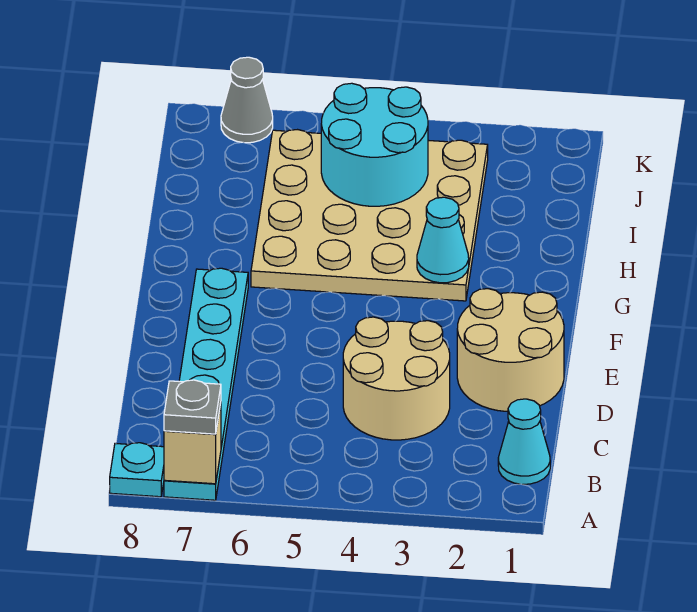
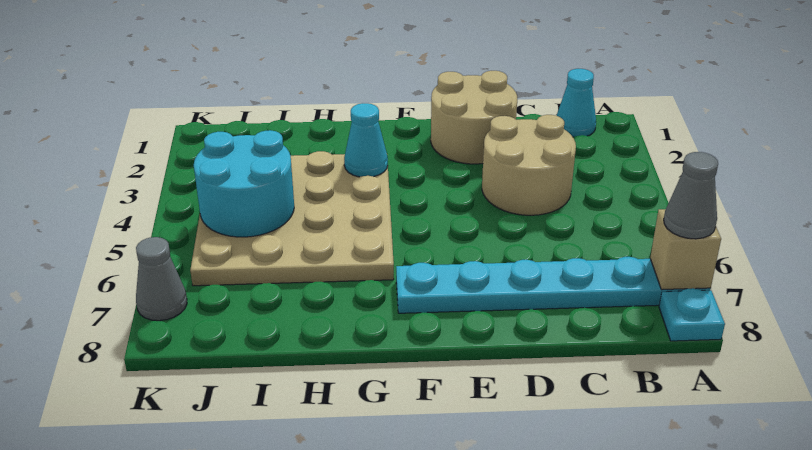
grey 1x1 plate [164,380,221,434] -> grey 1x1 cone [664,152,718,239]

